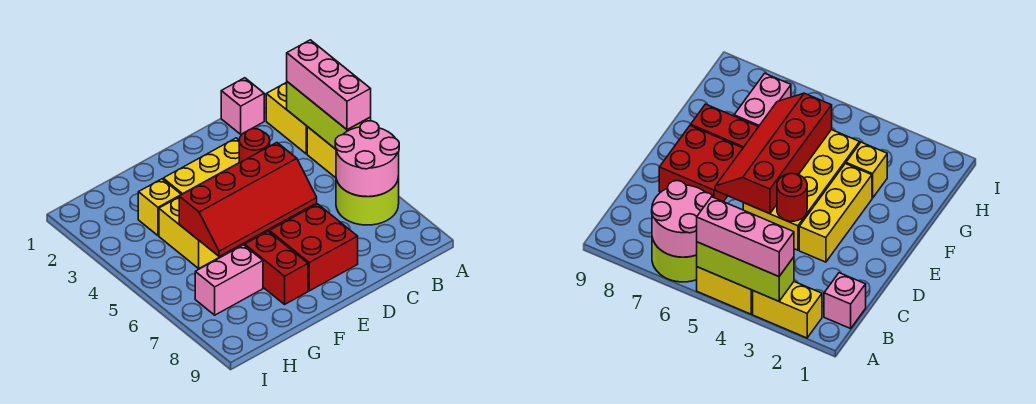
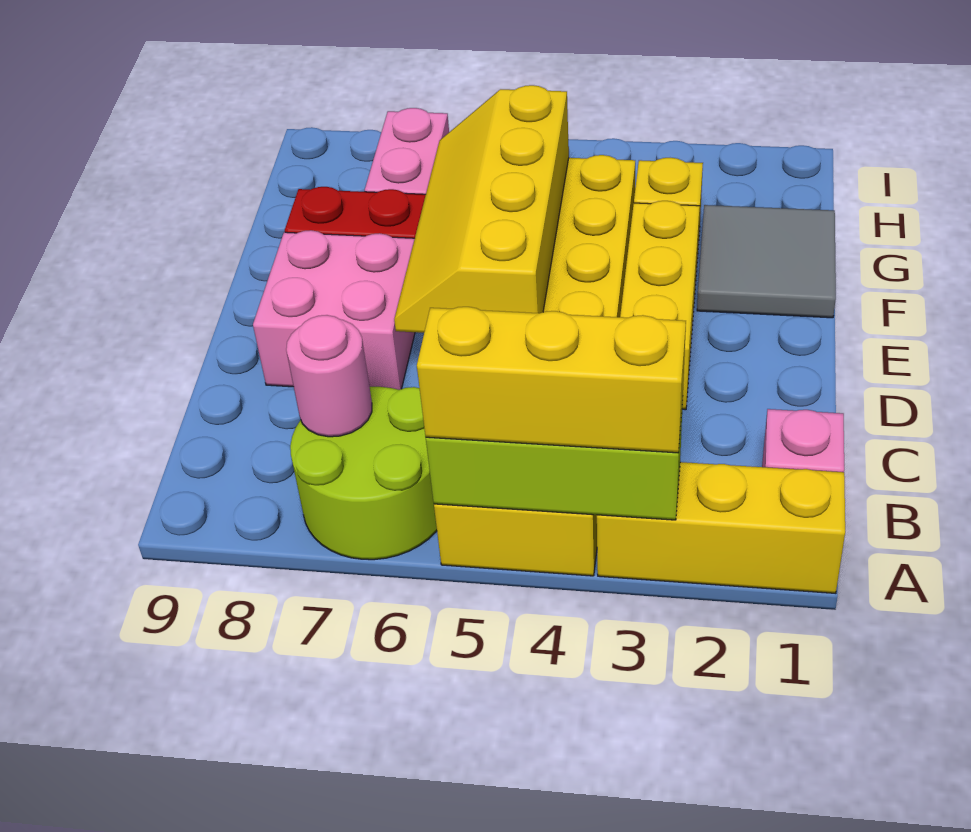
yellow 1x2 brick [266,82,307,154] -> yellow 1x3 brick [597,462,845,593]
pink 1x3 brick [287,40,371,130] -> yellow 1x3 brick [417,307,686,453]
pink 2x2 round brick [335,121,399,197] -> pink 1x1 round brick [286,315,372,437]
red 1x1 round brick [239,129,270,163] -> none
red 2x4 slope [179,143,317,256] -> yellow 2x4 slope [394,85,569,333]
red 2x2 brick [269,204,358,291] -> pink 2x2 brick [253,230,415,390]
none -> grey 2x2 tile [697,205,836,318]

